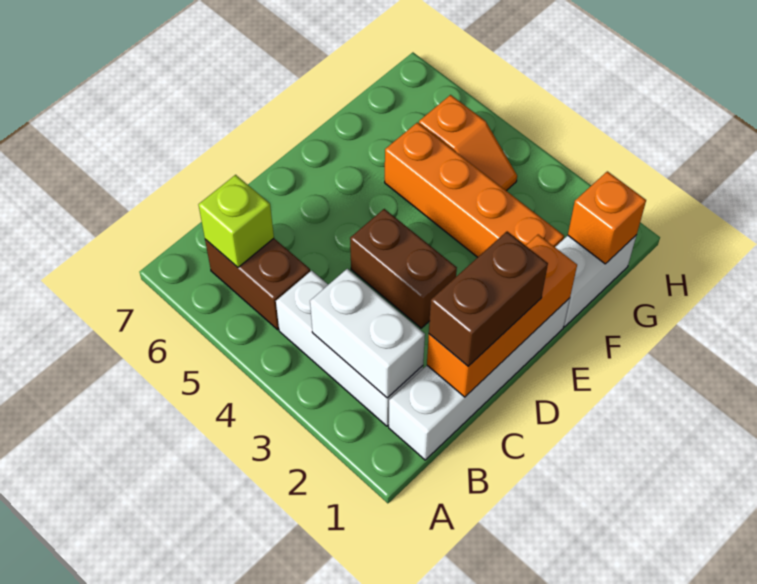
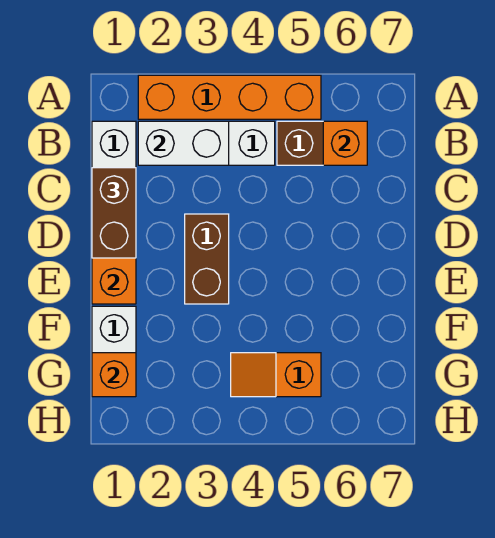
lime 1x1 brick [198,175,274,267] -> orange 1x1 brick [323,121,367,165]
brown 1x2 brick [350,209,457,328] -> brown 1x2 brick turned to [185,214,229,304]
orange 1x4 brick [385,122,564,257] -> orange 1x4 brick moved to [138,75,321,119]

